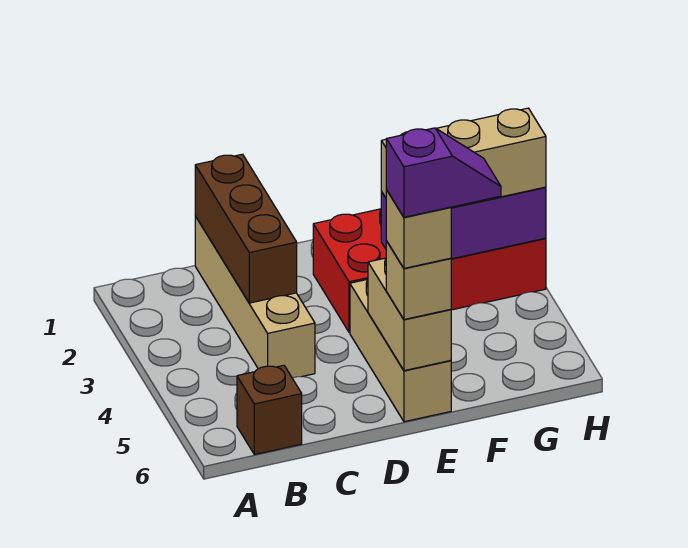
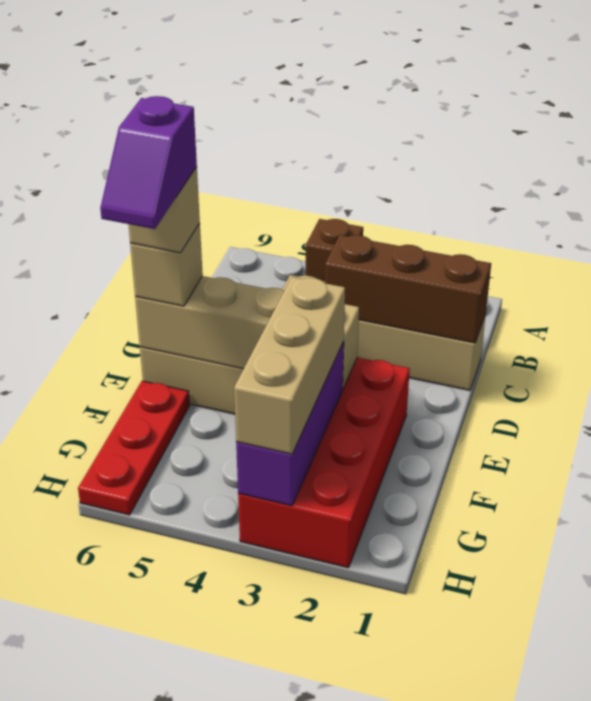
brown 1x1 brick [237,365,302,454] -> brown 1x1 brick moved to [306,219,363,282]
tan 1x2 brick [368,258,451,371] -> tan 1x4 brick [135,276,359,390]
none -> red 1x3 plate [78,381,190,515]

